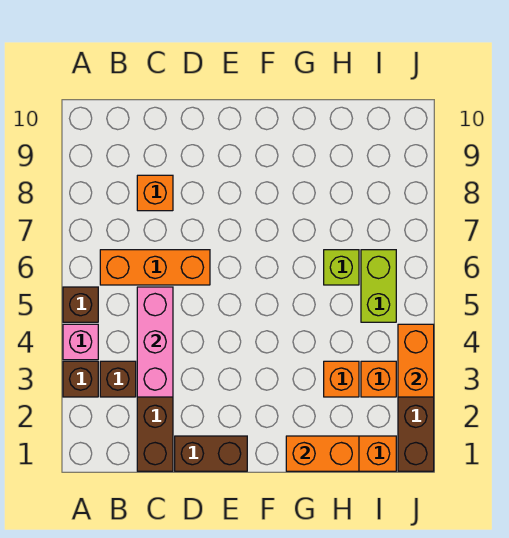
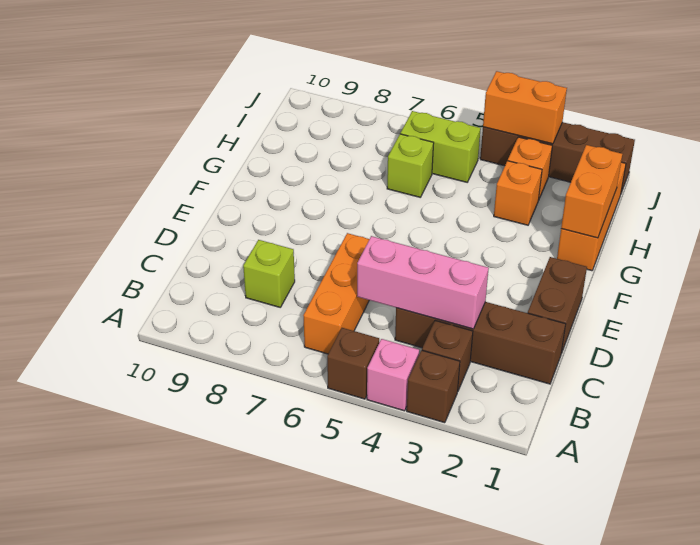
orange 1x1 brick [137,175,173,211] -> lime 1x1 brick [243,240,295,307]

